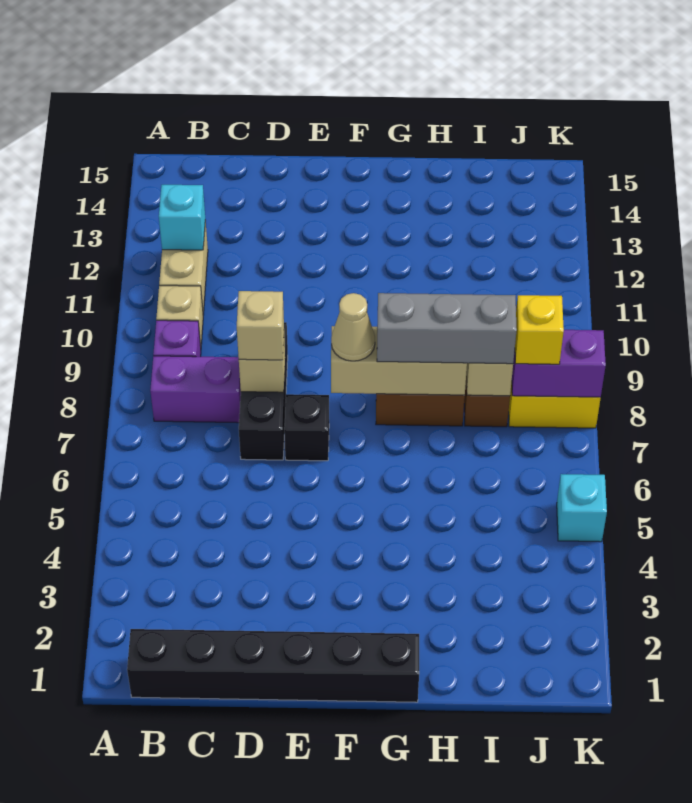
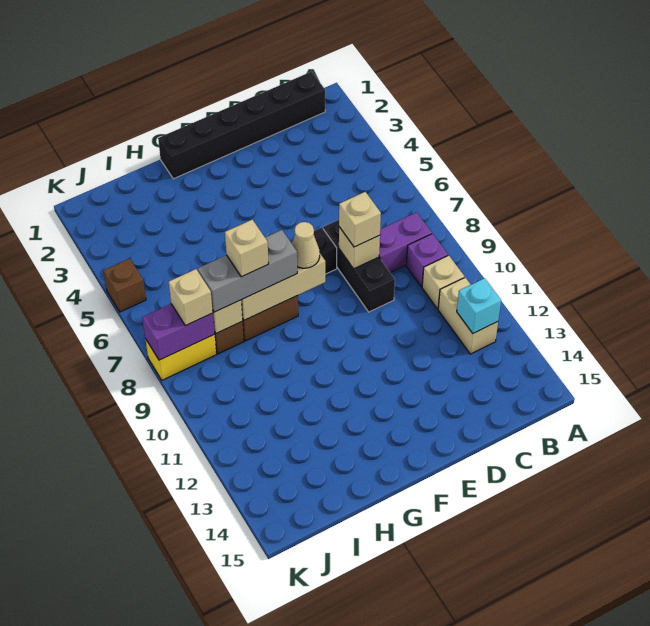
none -> tan 1x1 brick [225,220,269,277]
yellow 1x1 brick [515,295,564,364] -> tan 1x1 brick [169,269,213,326]
cyan 1x1 brick [557,474,607,542] -> brown 1x1 brick [103,258,146,312]

